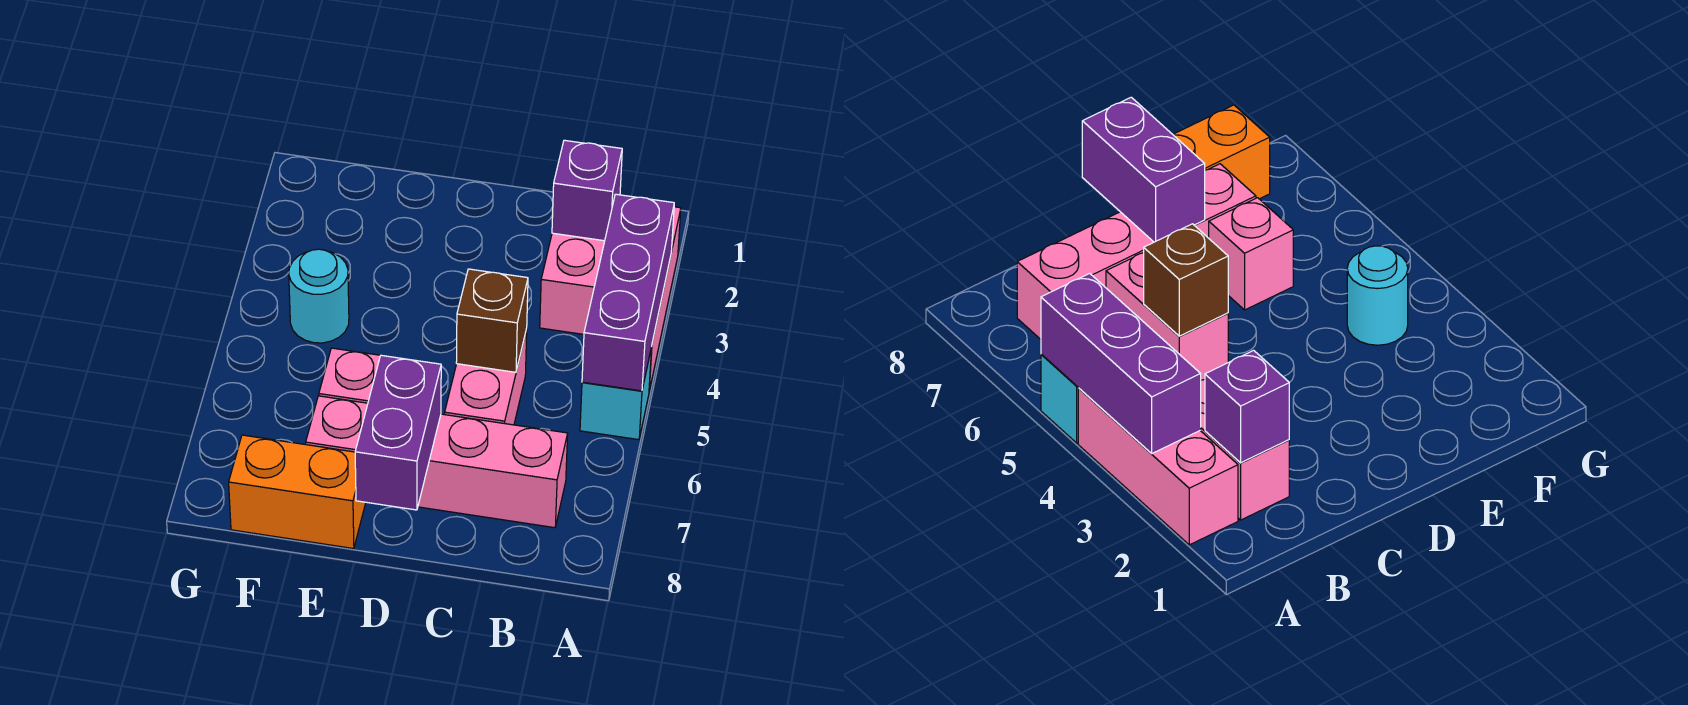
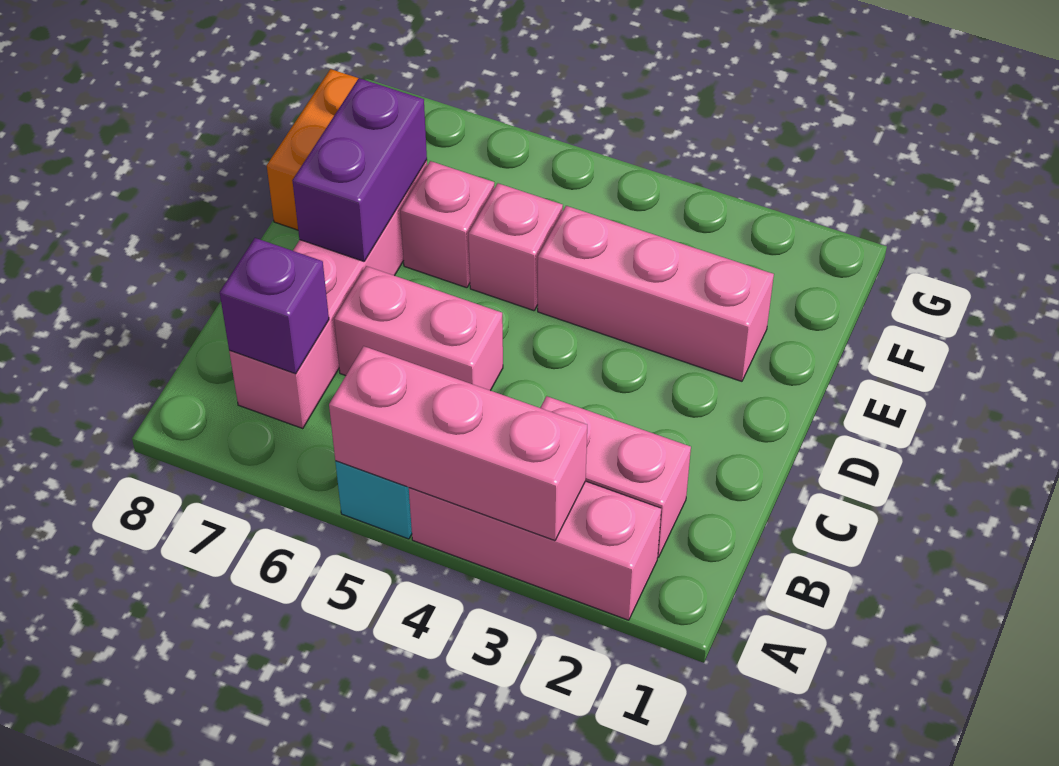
purple 1x3 brick [582,194,674,391] -> pink 1x3 brick [329,346,587,541]
purple 1x1 brick [552,140,622,241] -> purple 1x1 brick moved to [220,238,329,374]
brown 1x1 brick [456,269,528,372] -> none
purple 1x2 brick [355,355,441,510] -> purple 1x2 brick turned to [292,78,427,261]
none -> pink 1x3 brick [538,206,774,381]
none -> pink 1x1 brick [469,183,563,311]
cyan 1x1 round brick [289,249,349,343] -> none

